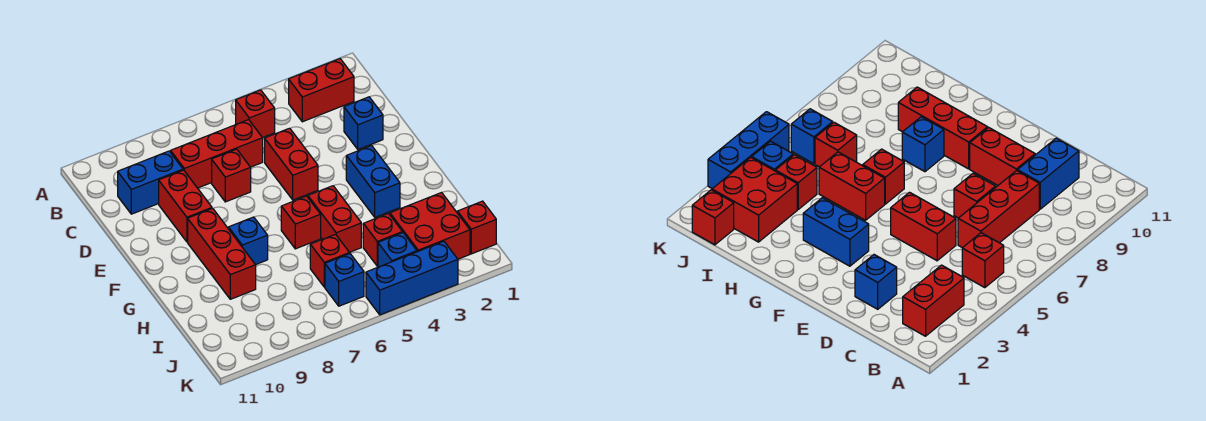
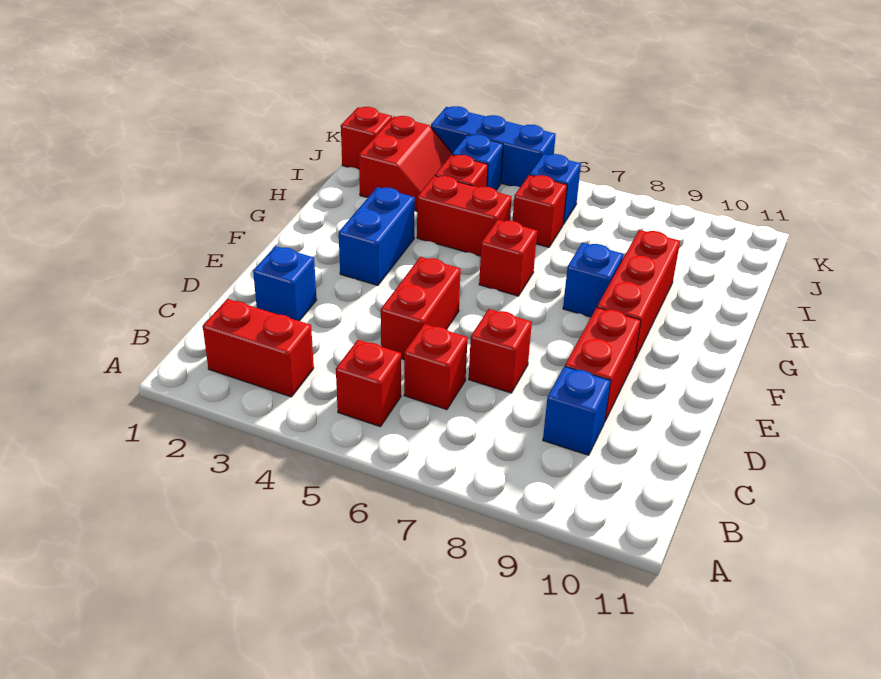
red 1x3 brick [171,120,263,188] -> red 1x1 brick [404,324,468,410]
blue 1x2 brick [118,151,183,214] -> blue 1x1 brick [543,366,611,455]
red 1x2 brick [308,186,361,252] -> red 1x2 brick turned to [417,176,512,256]
red 2x2 brick [390,193,470,259] -> red 2x2 slope [359,116,452,211]

